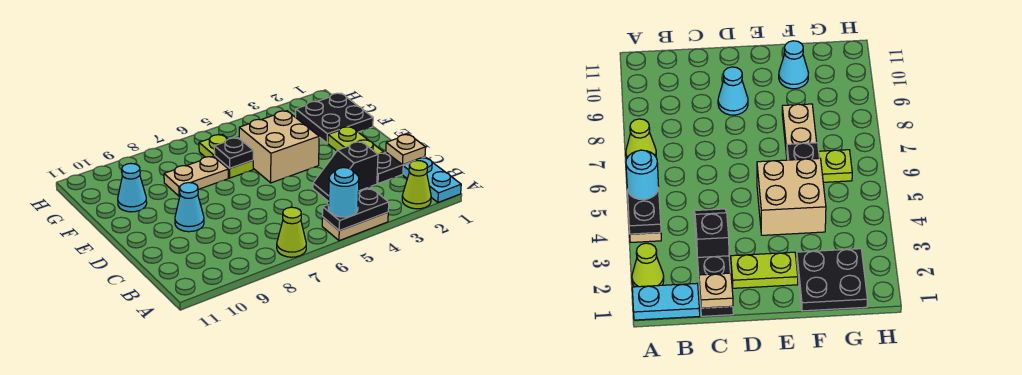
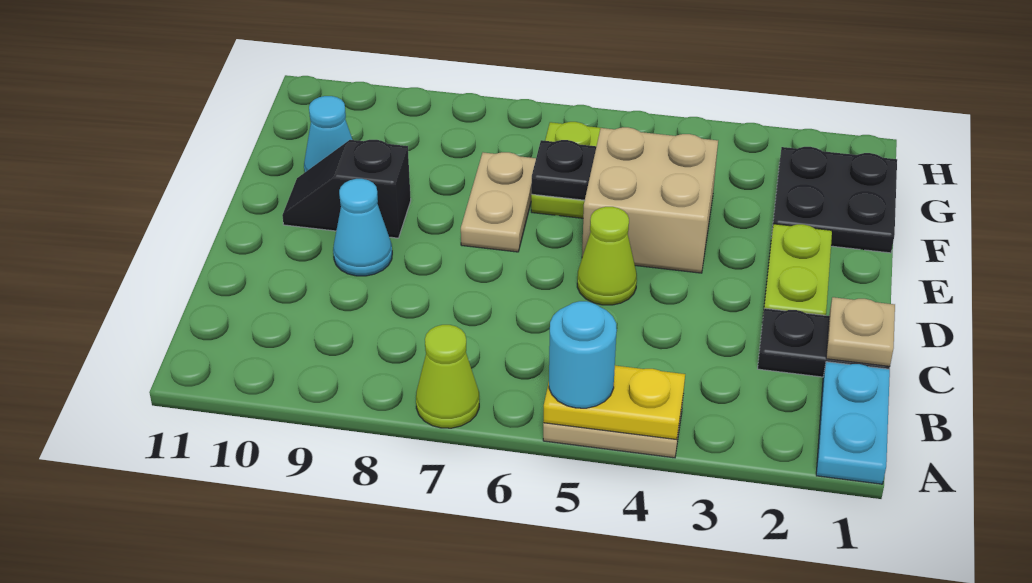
lime 1x1 cone [402,161,431,209] -> lime 1x1 cone moved to [577,207,637,305]
black 1x2 plate [322,188,389,231] -> yellow 1x2 plate [543,366,685,440]
black 1x2 slope [313,142,378,201] -> black 1x2 slope moved to [282,140,411,238]
tan 1x2 plate [164,156,228,196] -> tan 1x2 plate turned to [461,152,536,252]

